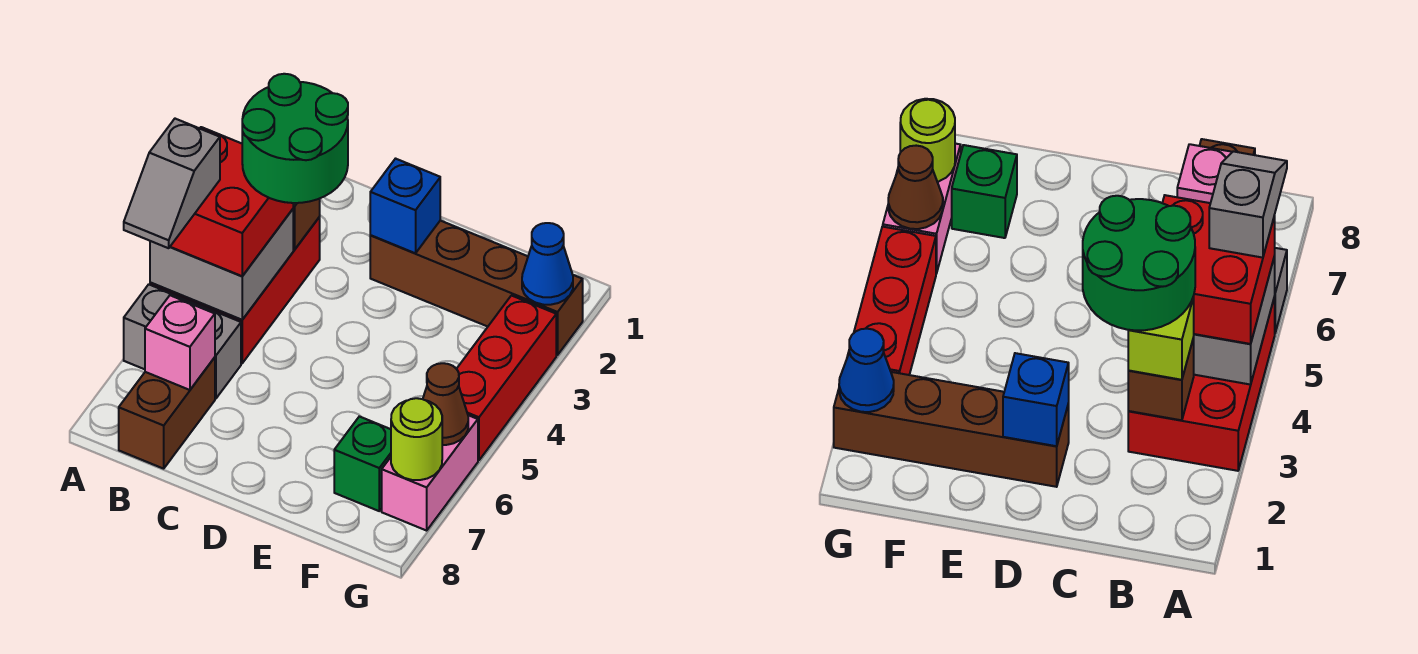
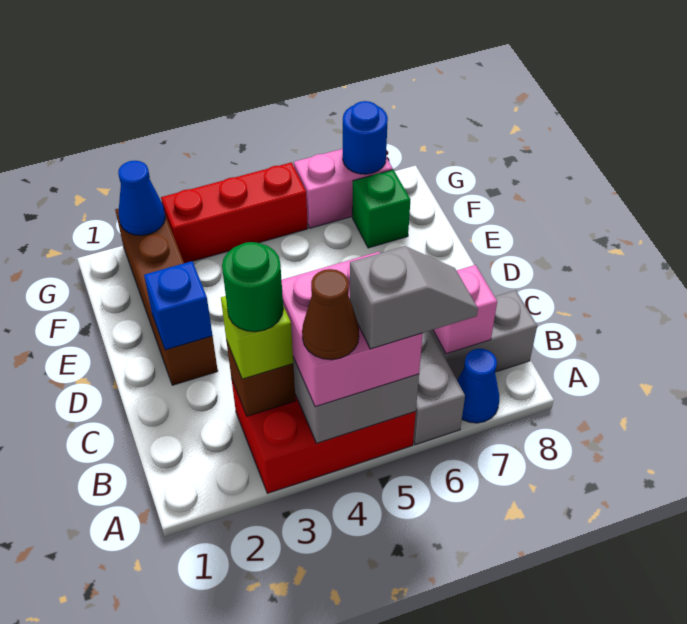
red 2x2 brick [170,127,293,276] -> pink 2x2 brick [282,252,423,407]
none -> blue 1x1 cone [457,349,499,423]
green 2x2 round brick [242,74,348,203] -> green 1x1 round brick [222,242,283,332]
brown 1x2 brick [119,357,215,469] -> grey 1x2 brick [431,290,537,380]
brown 1x1 cone [423,363,468,445] -> brown 1x1 cone moved to [302,269,359,360]
lime 1x1 round brick [391,398,442,480] -> blue 1x1 round brick [343,101,388,174]

